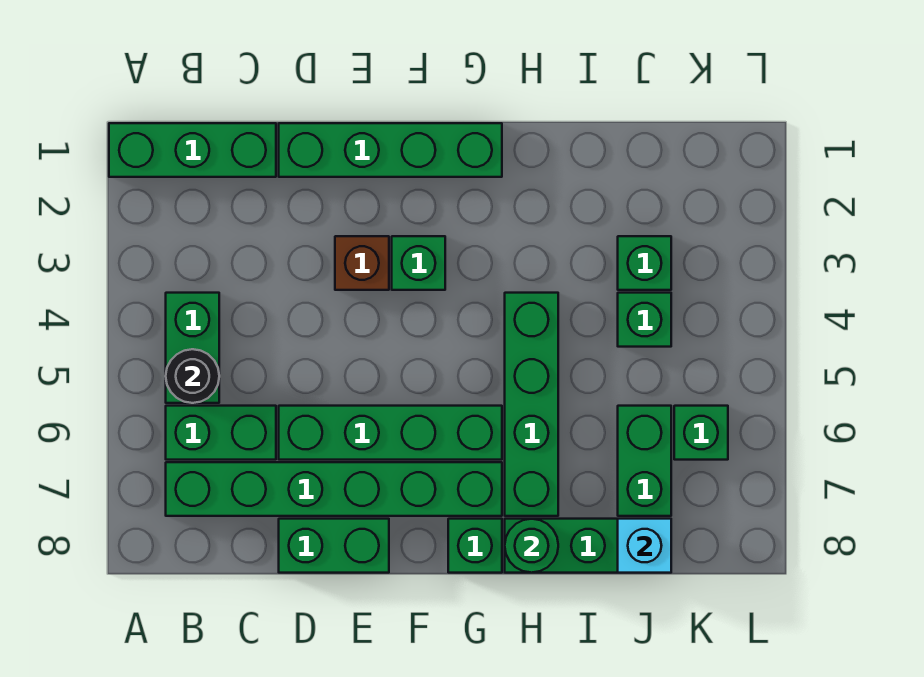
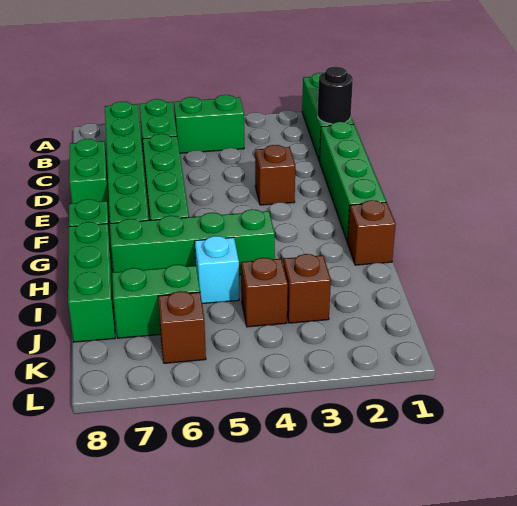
black 1x1 round brick [166,349,219,403] -> black 1x1 round brick moved to [318,67,353,124]
green 1x1 brick [392,236,445,290] -> none
none -> brown 1x1 brick [348,200,396,265]
green 1x1 round brick [505,519,558,573] -> none
green 1x1 brick [618,236,671,290] -> brown 1x1 brick [283,254,331,323]
green 1x1 brick [618,293,671,347] -> brown 1x1 brick [241,258,288,327]
cyan 1x1 brick [618,519,671,573] -> cyan 1x1 brick moved to [195,236,239,304]
green 1x1 brick [674,406,728,460] -> brown 1x1 brick [158,291,206,363]

